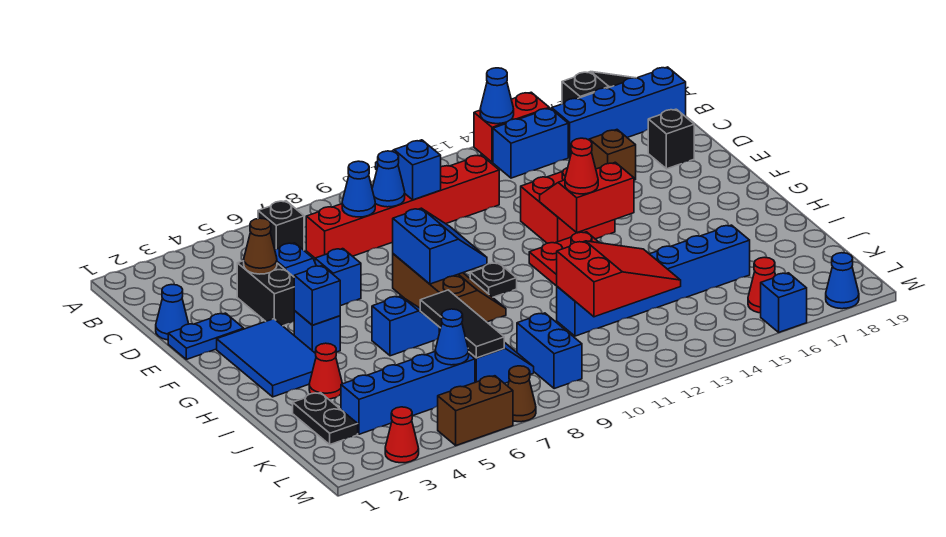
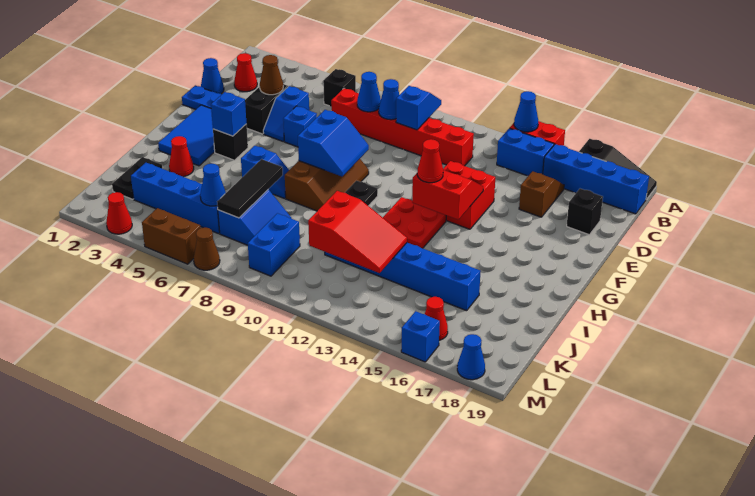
none -> red 1x1 cone [234,53,257,92]
blue 1x1 brick [294,311,340,353] -> black 1x1 brick [213,124,248,160]

